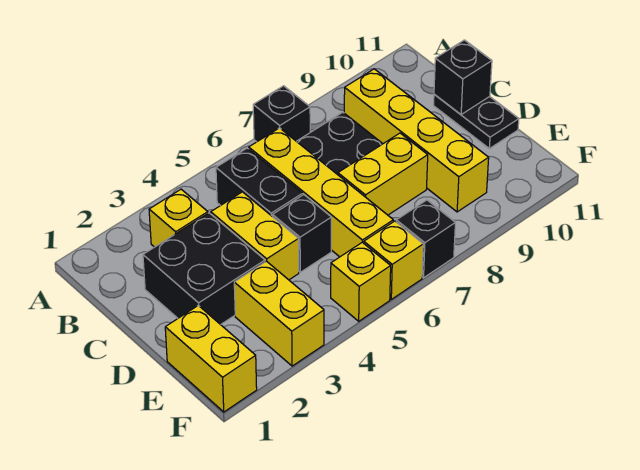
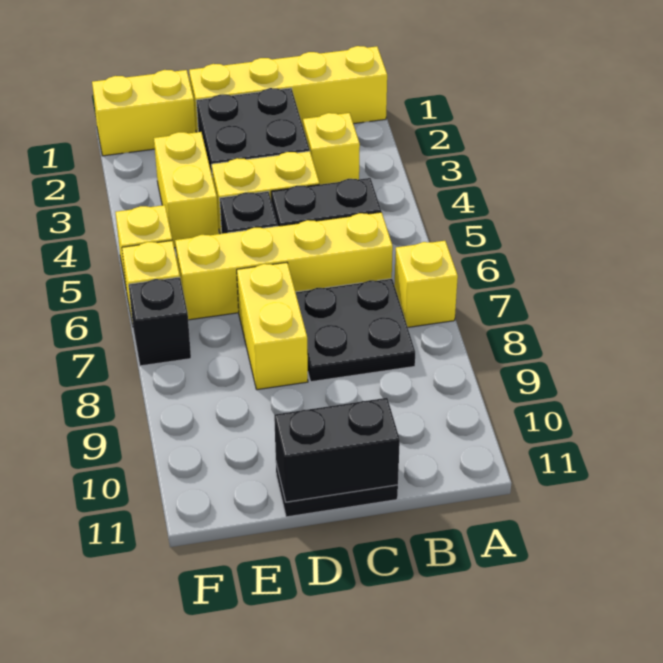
black 1x1 brick [253,86,310,142] -> yellow 1x1 brick [394,241,458,327]
yellow 1x4 brick [344,69,489,212] -> yellow 1x4 brick moved to [189,46,387,132]
black 1x1 brick [434,40,492,115] -> black 1x2 brick [274,398,400,502]
yellow 1x2 brick [234,261,324,366] -> yellow 1x2 brick turned to [154,132,219,248]

